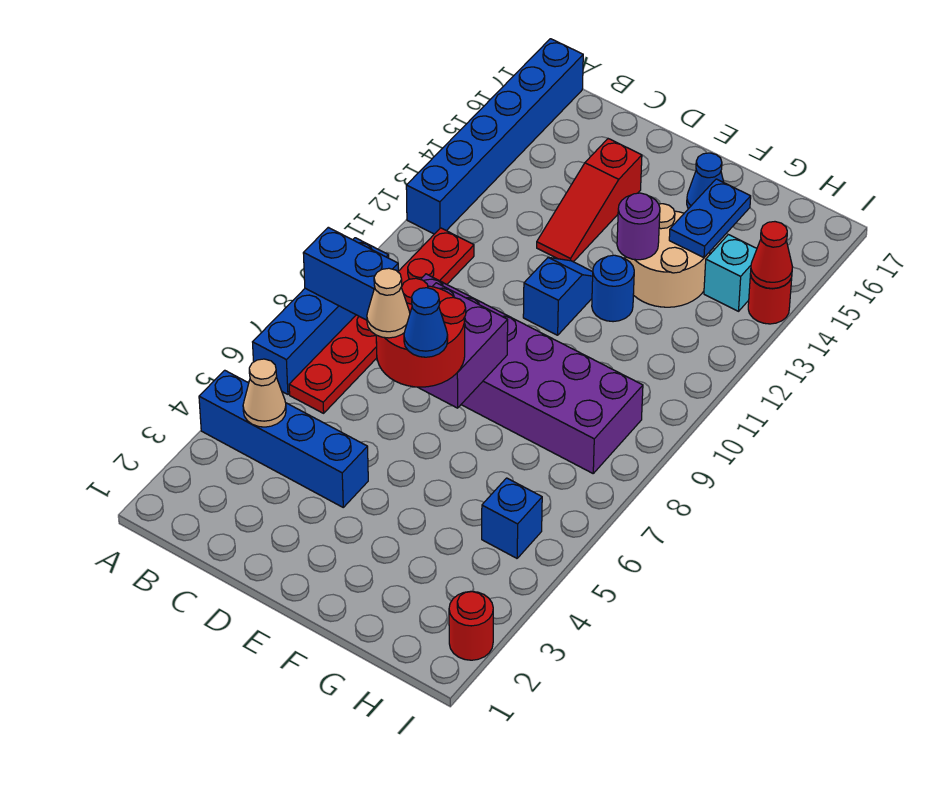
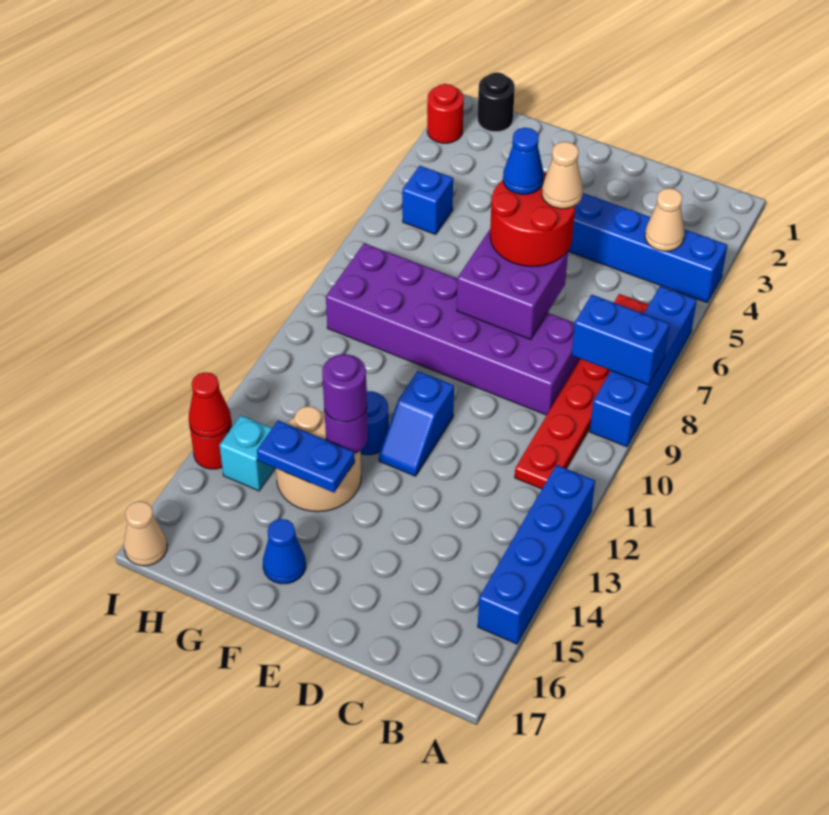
blue 1x6 brick [406,39,583,234] -> blue 1x4 brick [478,465,595,644]
red 1x3 slope [537,139,642,262] -> none
none -> purple 1x1 round brick [322,354,367,422]
blue 1x2 plate [669,179,751,258] -> blue 1x2 plate turned to [257,420,355,493]
none -> black 1x1 round brick [478,72,515,132]
none -> tan 1x1 cone [124,501,167,566]

